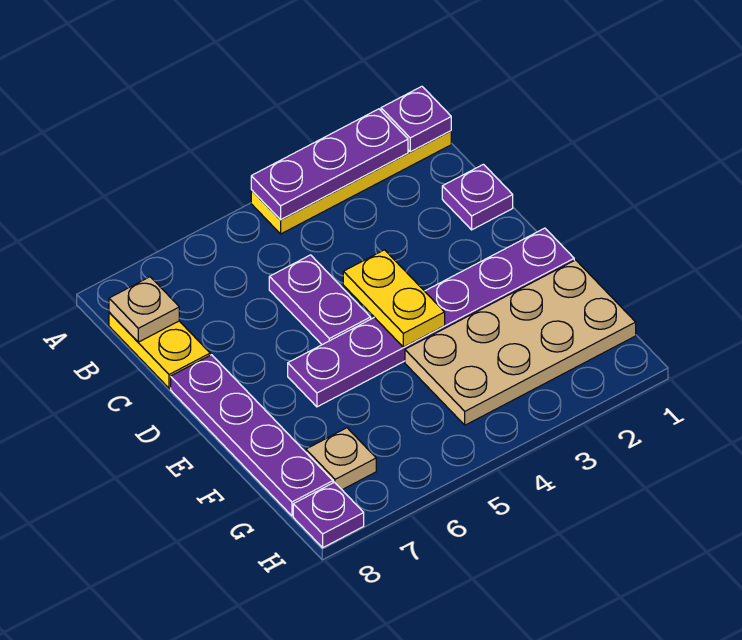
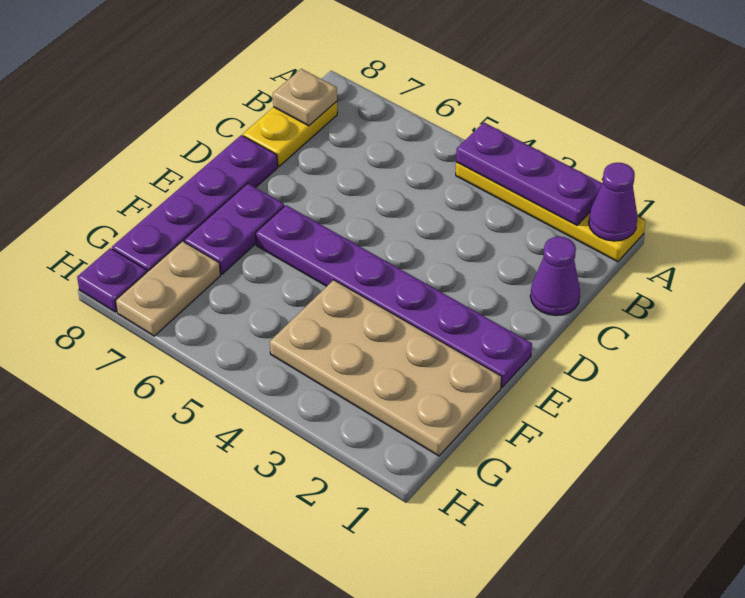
purple 1x1 plate [381,86,451,152] -> purple 1x1 cone [589,163,638,241]
purple 1x1 plate [442,164,513,230] -> purple 1x1 cone [530,237,580,315]
purple 1x2 plate [269,255,371,345] -> purple 1x2 plate moved to [184,183,284,274]
yellow 1x2 plate [343,250,445,347] -> none
tan 1x1 plate [306,428,376,490] -> tan 1x2 plate [116,241,221,336]

